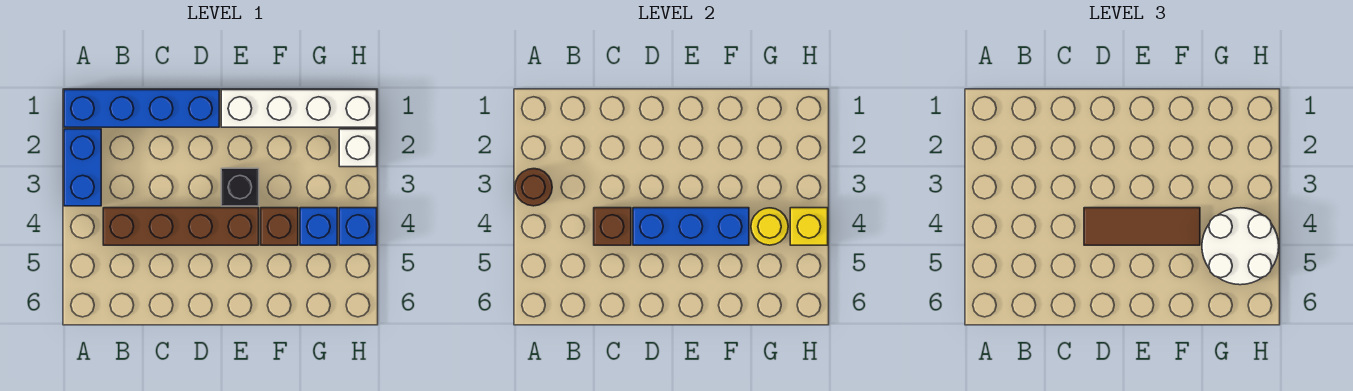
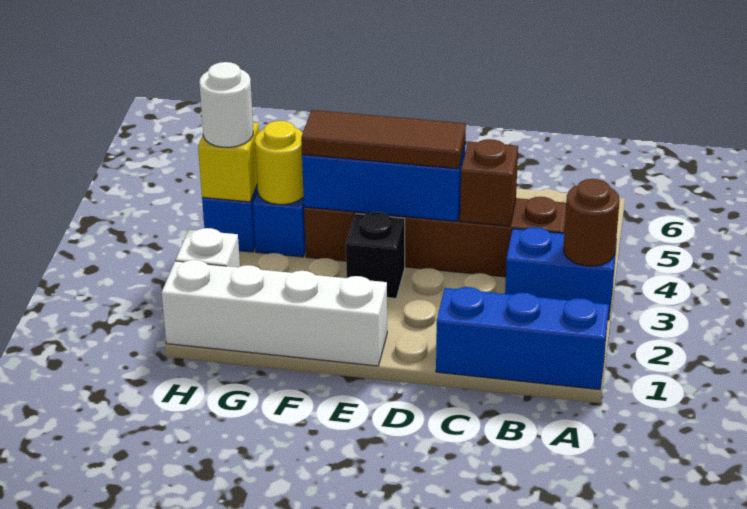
blue 1x4 brick [64,90,219,127] -> blue 1x3 brick [436,287,609,389]
blue 1x2 brick [64,129,101,206] -> blue 1x2 brick turned to [505,227,617,320]
white 2x2 round brick [1202,208,1279,285] -> white 1x1 round brick [199,62,253,147]

